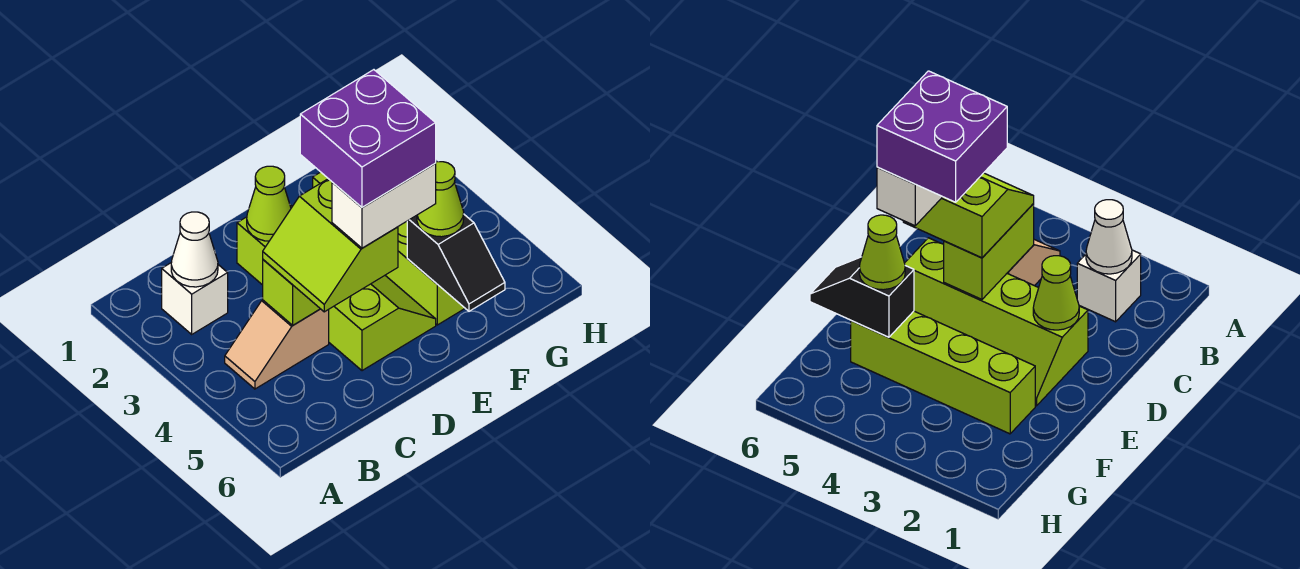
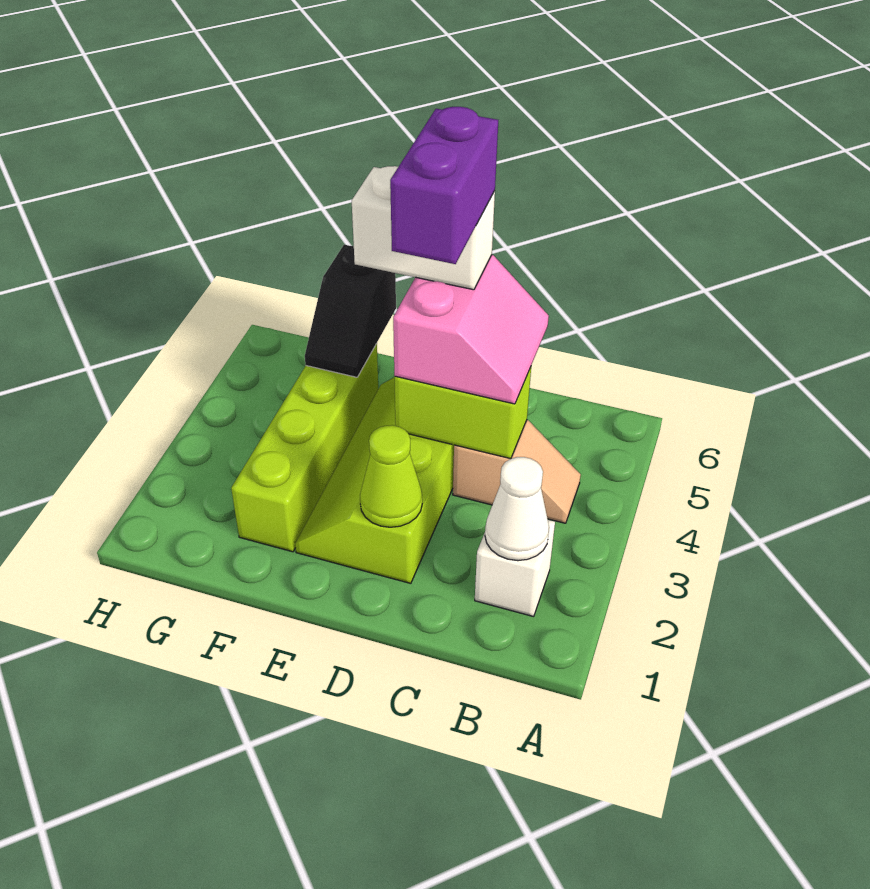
lime 2x2 slope [263,179,398,312] -> pink 2x2 slope [393,255,549,404]
purple 2x2 brick [300,70,436,207] -> purple 1x2 brick [390,107,498,264]
black 1x2 slope [407,215,505,311] -> black 1x2 slope turned to [305,245,396,377]
lime 1x1 cone [417,162,464,237] -> none

